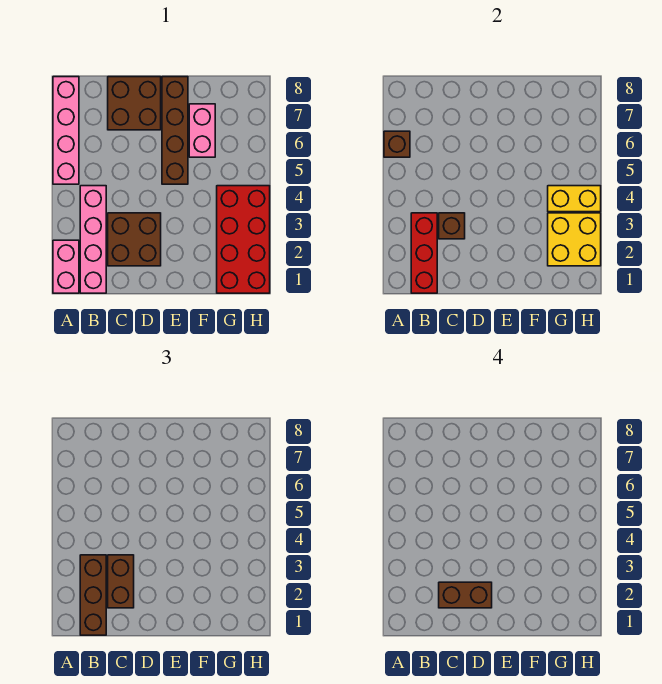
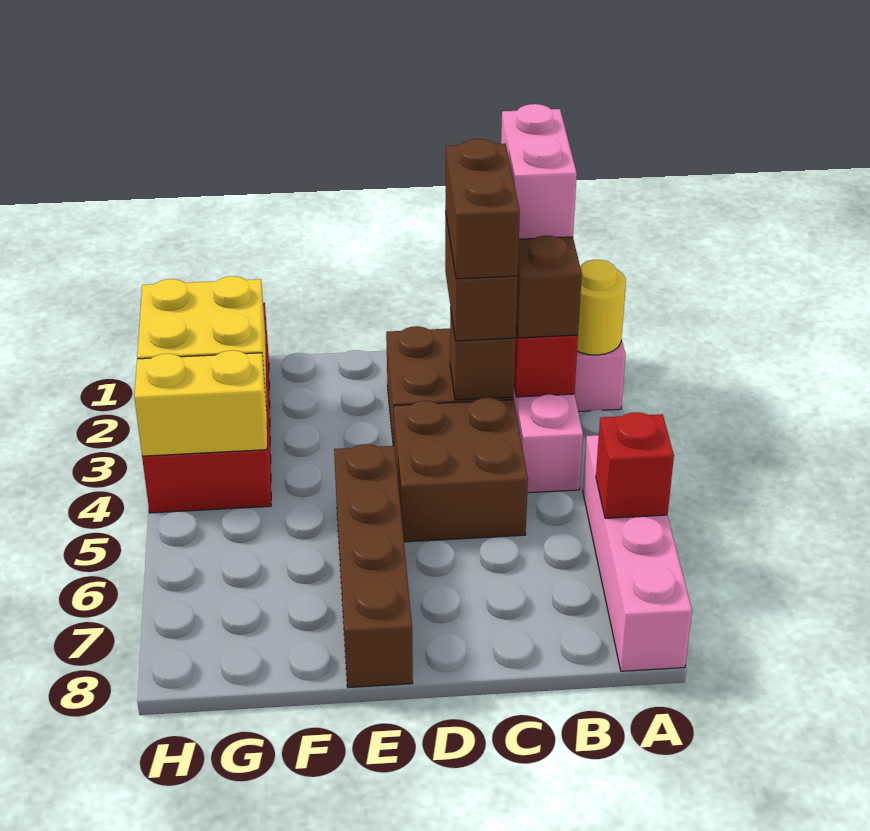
none -> yellow 1x1 round brick [577,260,626,355]
brown 1x1 brick [384,131,410,157] -> red 1x1 brick [596,412,674,518]
brown 1x2 brick [439,582,492,608] -> brown 1x2 brick turned to [445,139,520,279]
brown 2x2 brick [108,77,161,130] -> brown 2x2 brick moved to [394,398,528,542]
pink 1x2 brick [189,104,215,157] -> pink 1x2 brick moved to [501,104,577,239]

